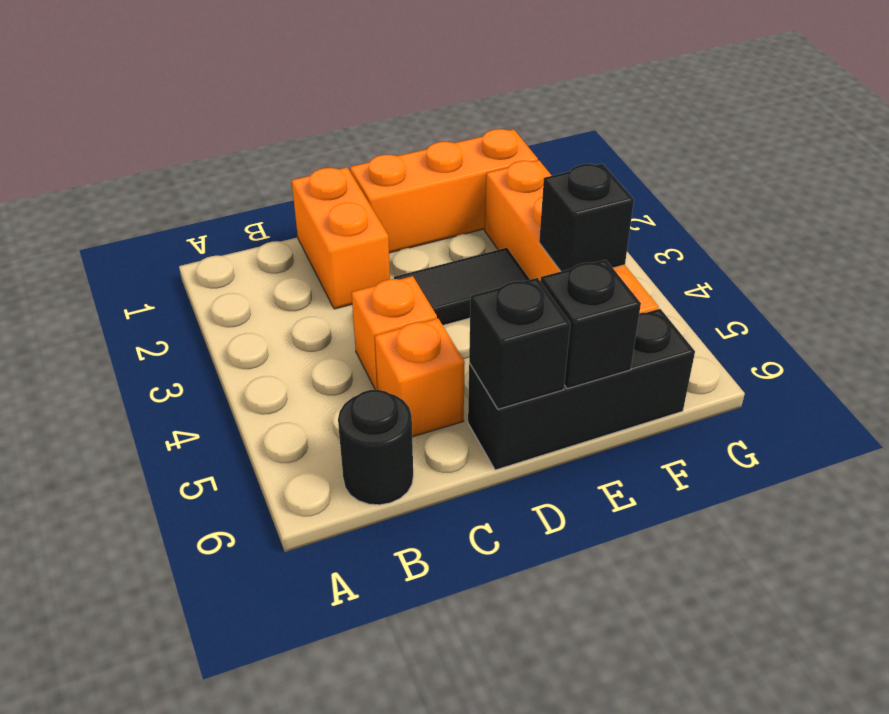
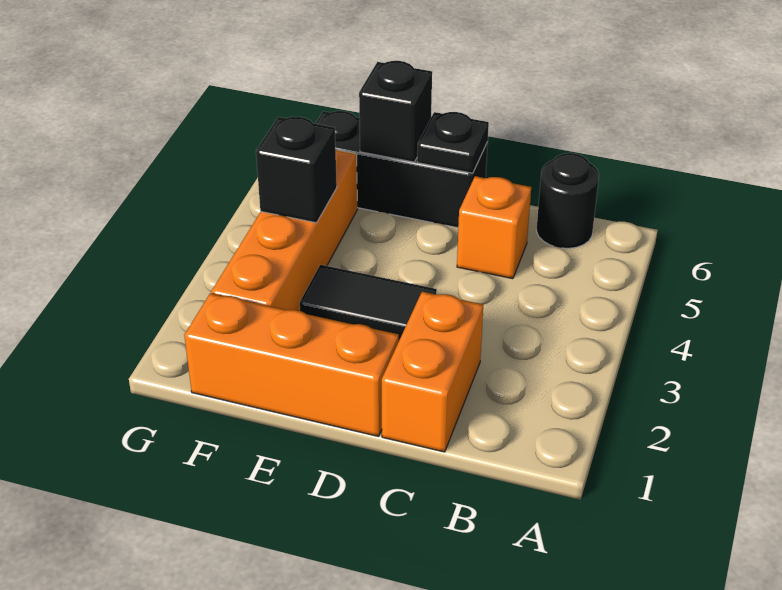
orange 1x1 brick [351,276,437,390] -> none
black 1x1 brick [469,278,570,409] -> black 1x1 plate [417,112,489,173]

